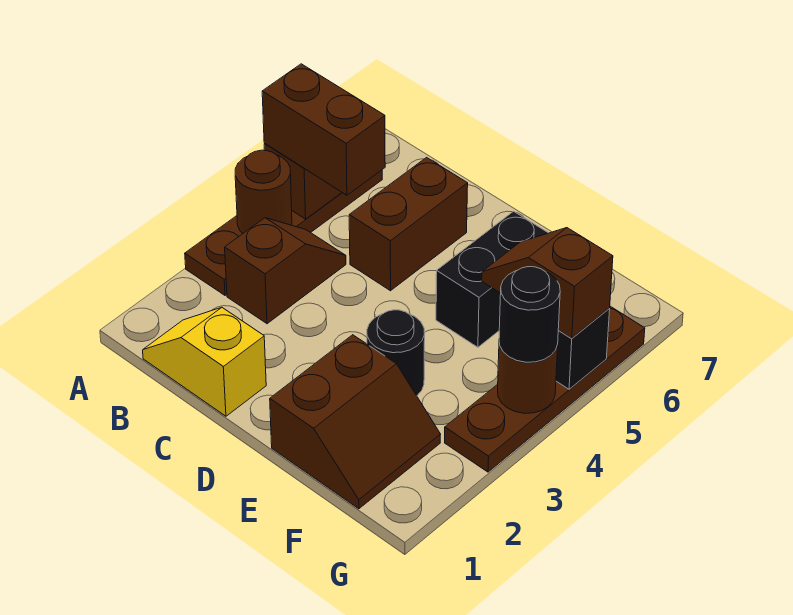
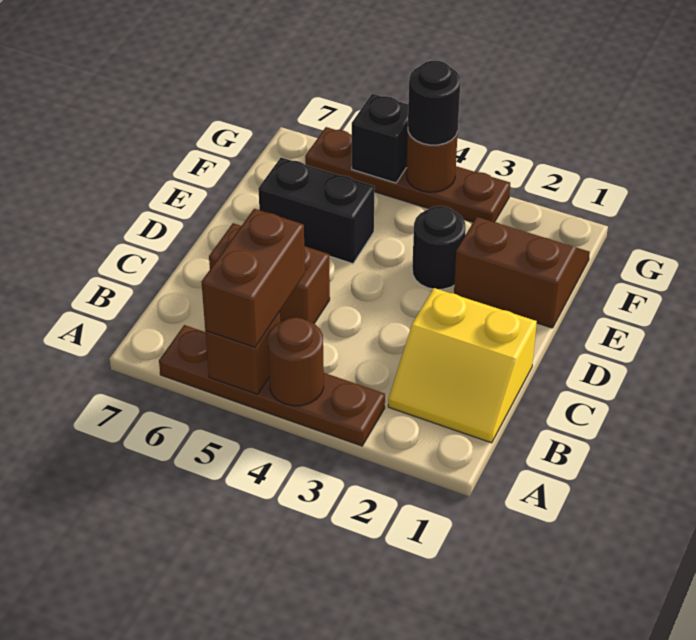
yellow 1x2 slope [143,308,266,416] -> yellow 2x2 slope [388,288,537,443]
brown 1x2 slope [225,218,346,324] -> none
brown 1x2 slope [482,228,613,338] -> none

